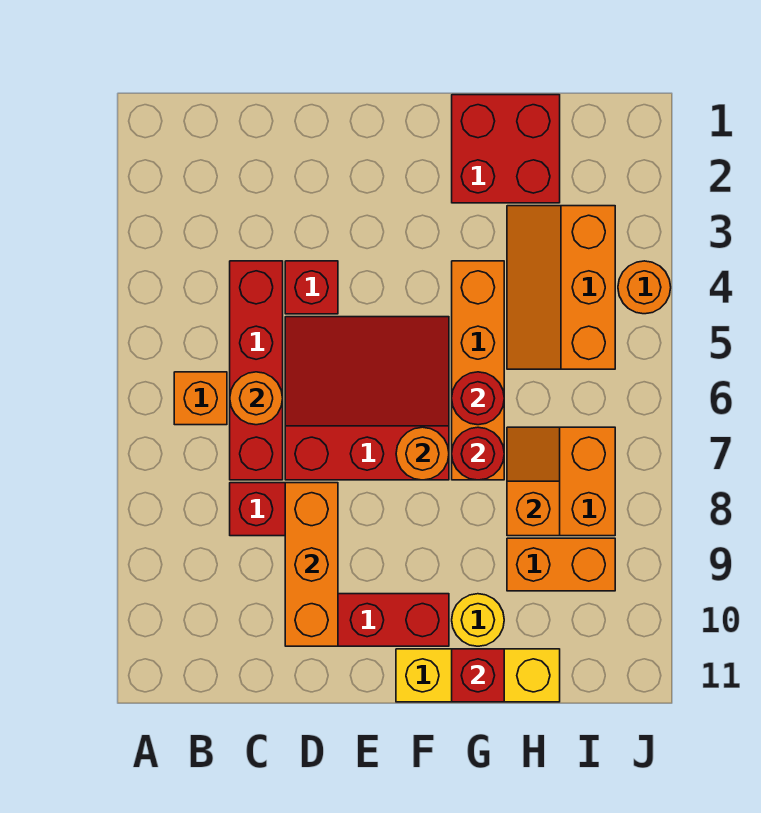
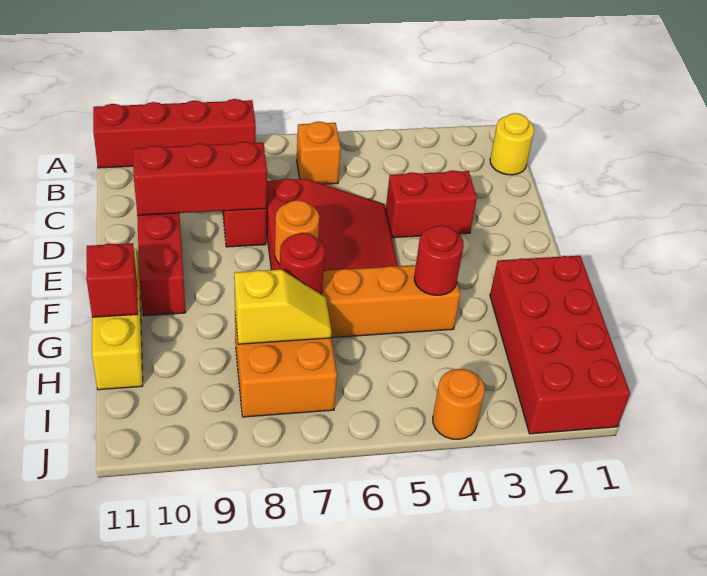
red 1x4 brick [230,261,283,480] -> red 1x4 brick moved to [93,99,256,168]
orange 1x1 round brick [230,372,283,425] -> none
red 1x1 brick [285,261,338,314] -> red 1x2 brick [386,170,477,238]
orange 1x3 brick [285,483,338,646] -> red 1x3 brick [133,142,267,215]
red 2x2 brick [452,95,560,203] -> red 2x4 brick [490,256,630,434]
red 1x1 round brick [452,372,504,425] -> red 1x1 round brick moved to [414,225,464,295]
yellow 1x1 round brick [452,594,504,646] -> yellow 1x1 round brick moved to [490,113,534,175]
orange 2x3 slope [507,206,615,369] -> none
orange 1x2 slope [507,427,560,536] -> yellow 1x2 slope [234,270,331,344]
orange 1x2 brick [507,538,615,591] -> none

